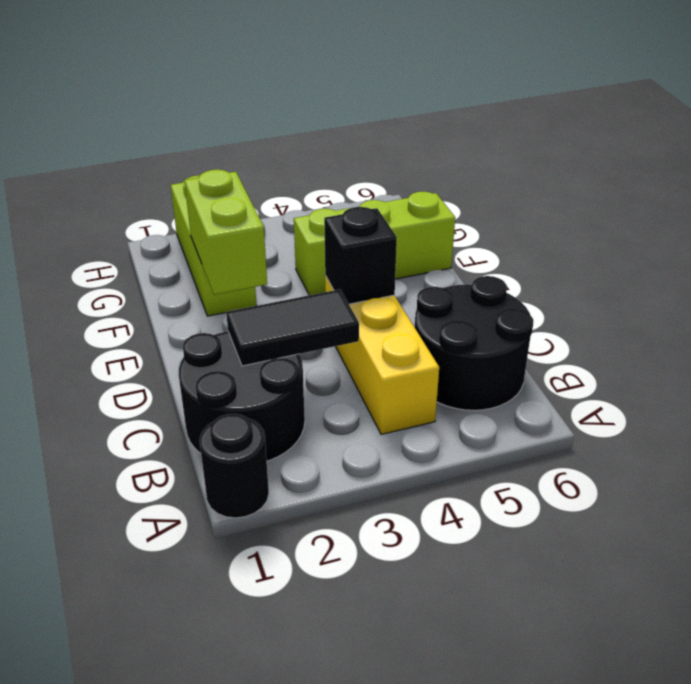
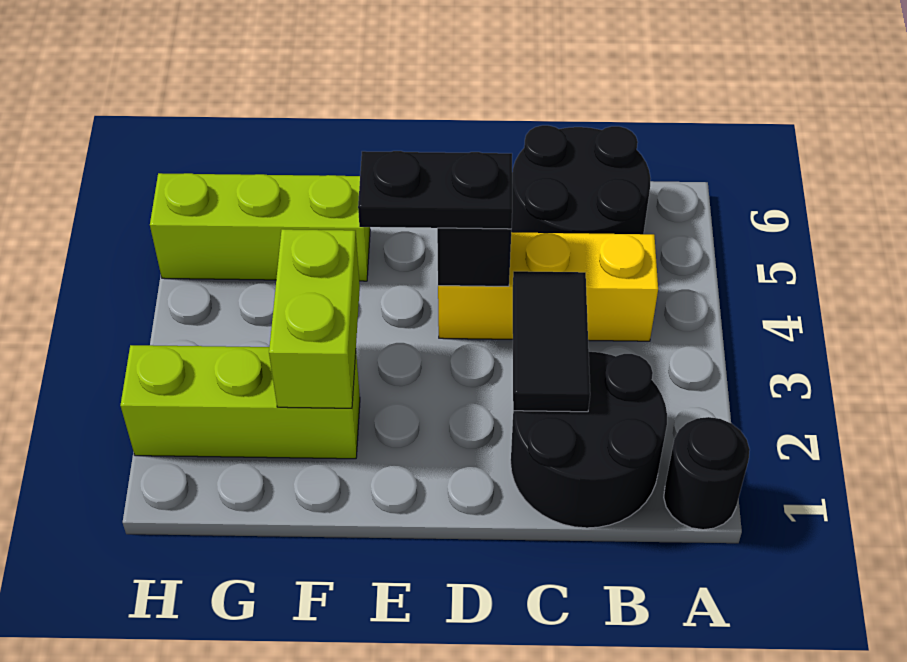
none -> black 1x2 plate [358,151,512,229]
lime 1x2 brick [184,170,267,295] -> lime 1x2 brick turned to [269,229,360,408]
lime 1x3 brick [294,192,455,295] -> lime 1x3 brick turned to [150,173,370,281]

